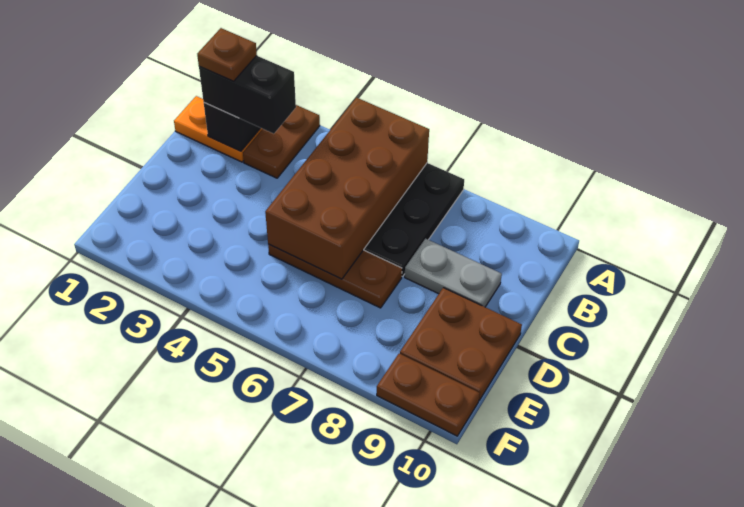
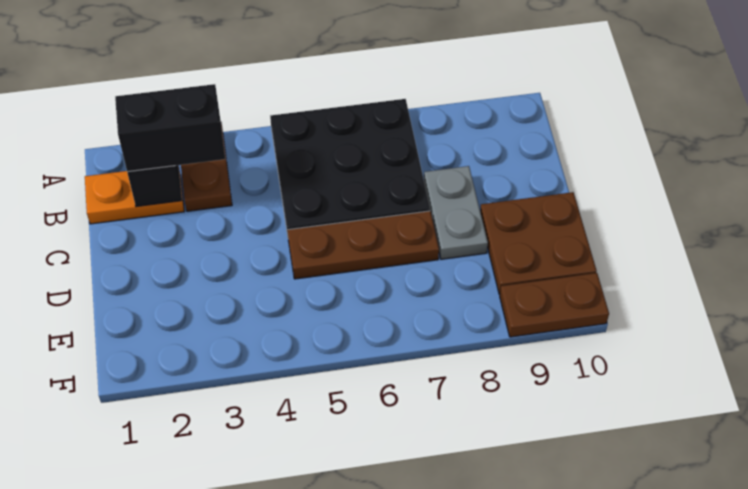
brown 2x4 brick [265,98,429,279] -> none
brown 1x1 plate [197,28,257,81] -> none
grey 1x2 plate [405,239,502,307] -> grey 1x2 plate turned to [424,166,488,259]

